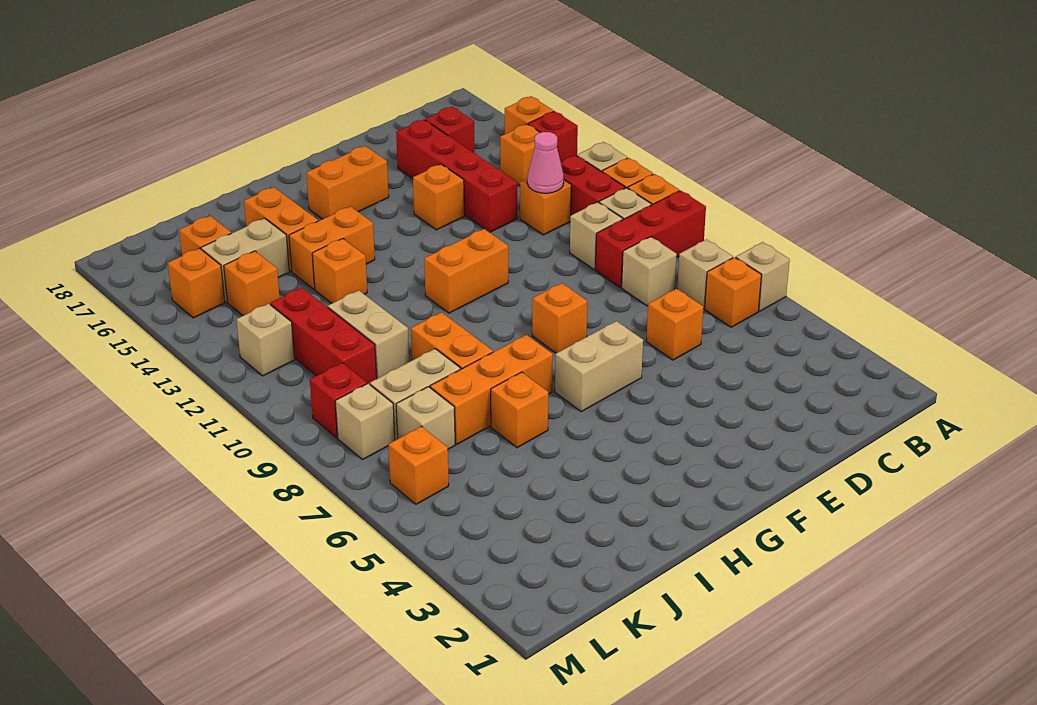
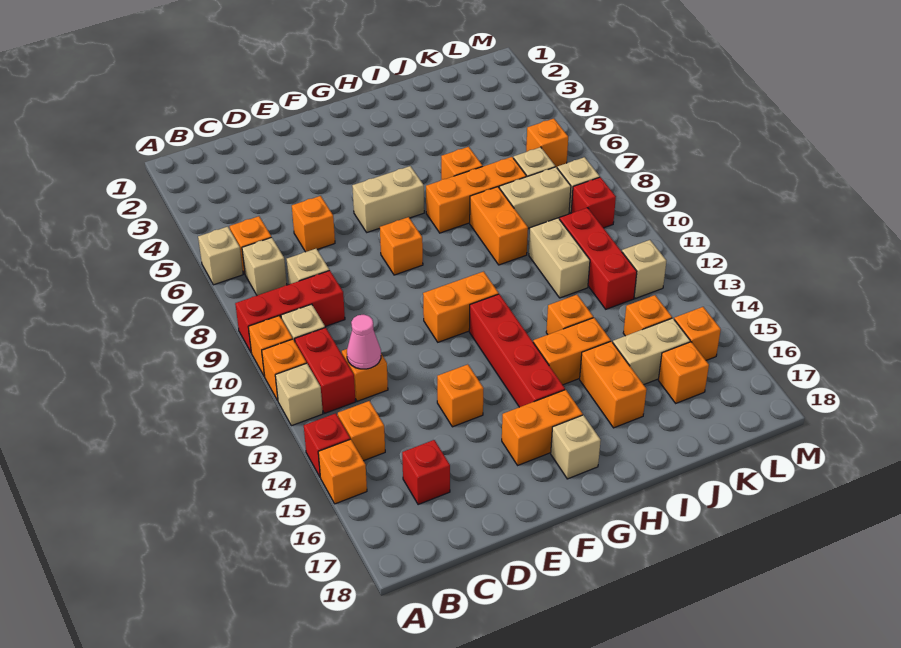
tan 1x1 brick [570,202,623,270] -> tan 1x1 brick moved to [551,415,601,479]
red 1x4 brick [396,119,517,232] -> red 1x4 brick moved to [469,294,565,407]

